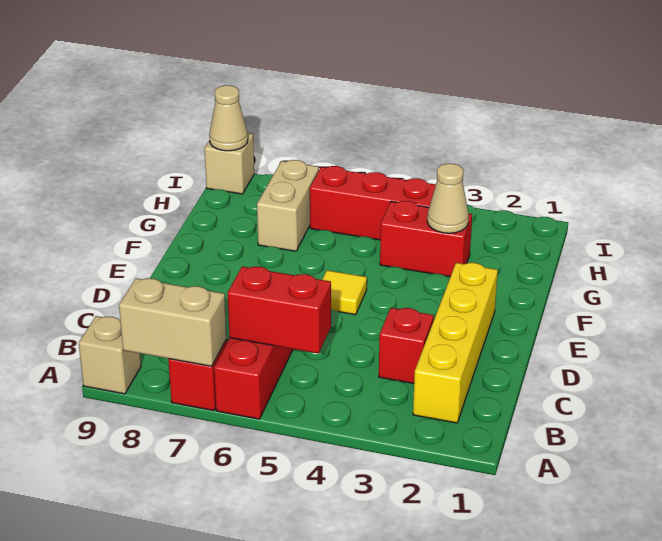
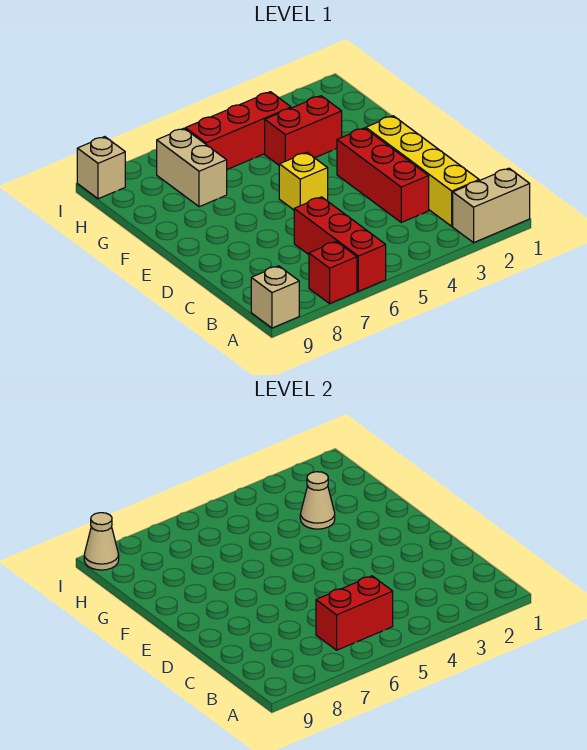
tan 1x2 brick [119,278,227,366] -> tan 1x2 brick moved to [453,168,530,243]
red 1x1 brick [379,308,434,384] -> red 1x3 brick [337,128,429,222]
yellow 1x1 tile [322,270,367,315] -> yellow 1x1 brick [279,152,328,210]

